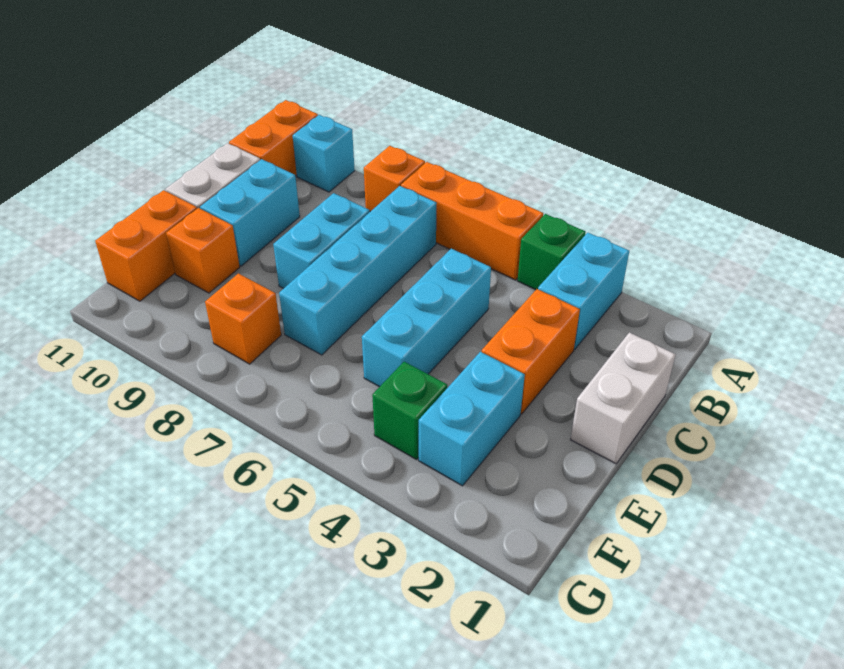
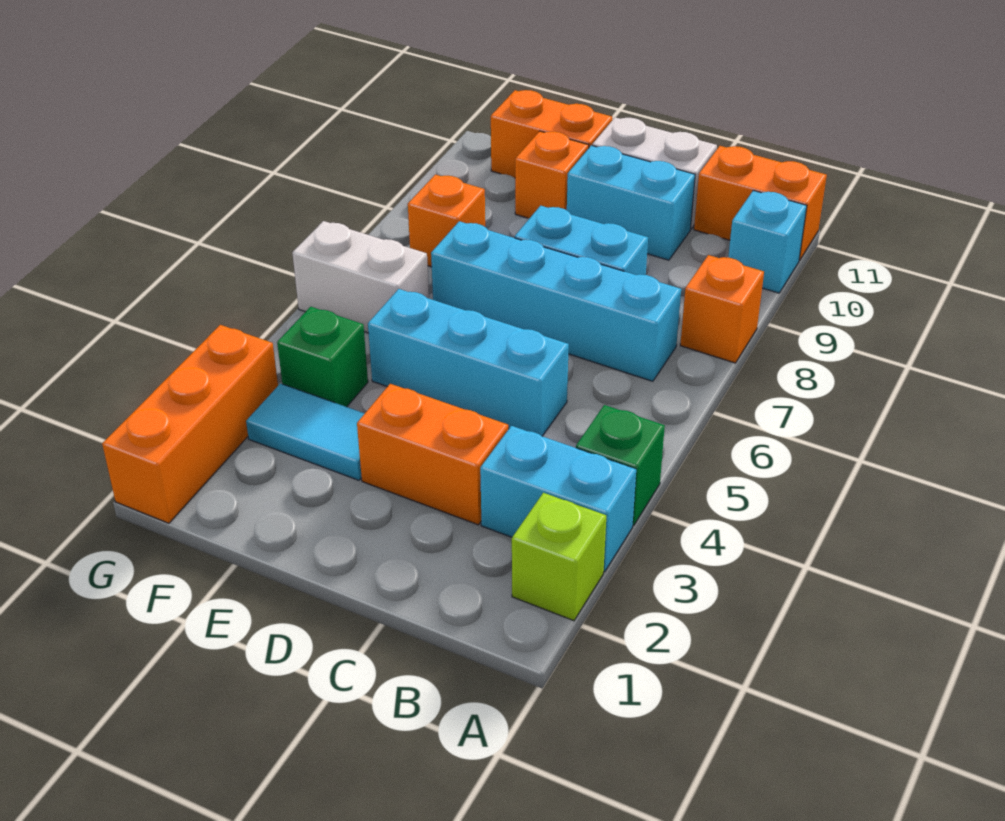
none -> lime 1x1 brick [512,493,606,621]
orange 1x3 brick [401,162,543,280] -> orange 1x3 brick moved to [102,325,278,523]
white 1x2 brick [570,332,676,464] -> white 1x2 brick moved to [292,221,429,333]
cyan 1x2 brick [419,352,525,486] -> cyan 1x2 tile [246,384,365,480]

